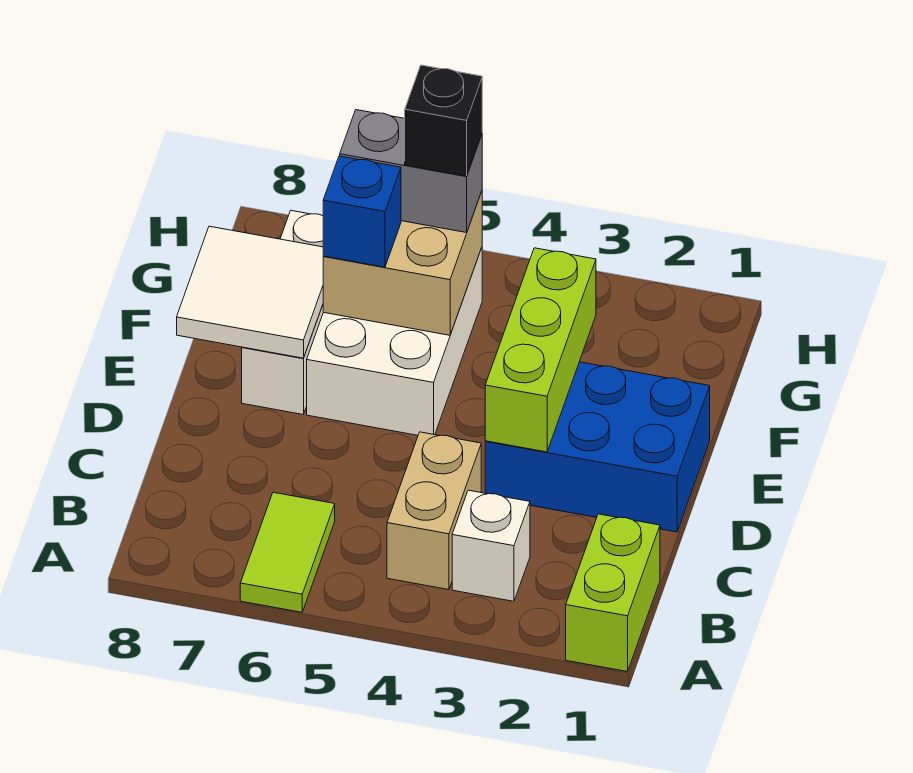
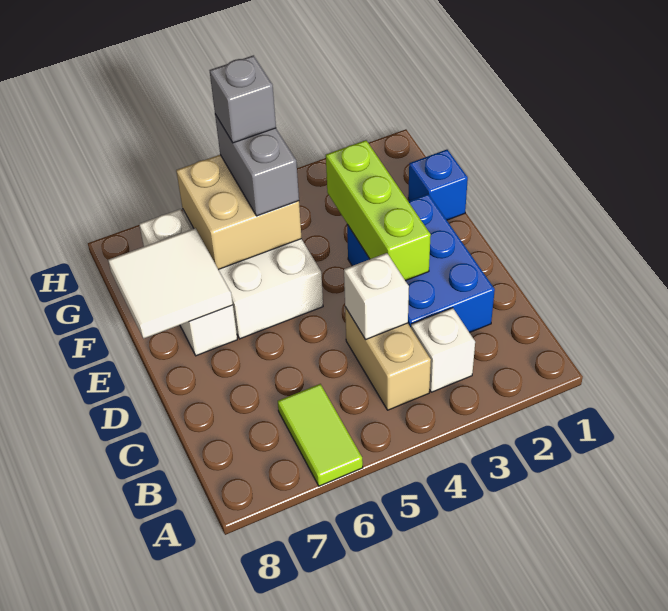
lime 1x2 brick [566,514,660,672] -> none
none -> white 1x1 brick [344,253,409,340]
blue 2x3 brick [485,362,710,532] -> blue 2x3 brick turned to [347,194,495,333]
blue 1x1 brick [323,156,401,267] -> blue 1x1 brick moved to [408,150,468,220]
grey 1x2 brick [340,110,482,233] -> grey 1x2 brick turned to [215,114,299,216]
black 1x1 brick [405,65,482,176] -> grey 1x1 brick [210,55,276,143]

